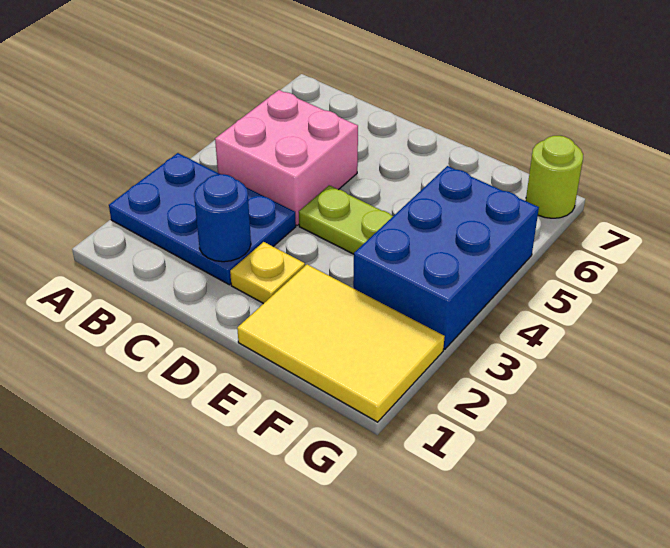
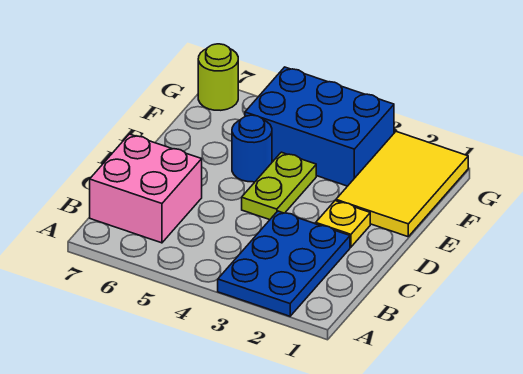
pink 2x2 brick [215,90,358,225] -> pink 2x2 brick moved to [90,134,202,243]
blue 1x1 round brick [194,174,251,262] -> blue 1x1 round brick moved to [232,115,272,182]

